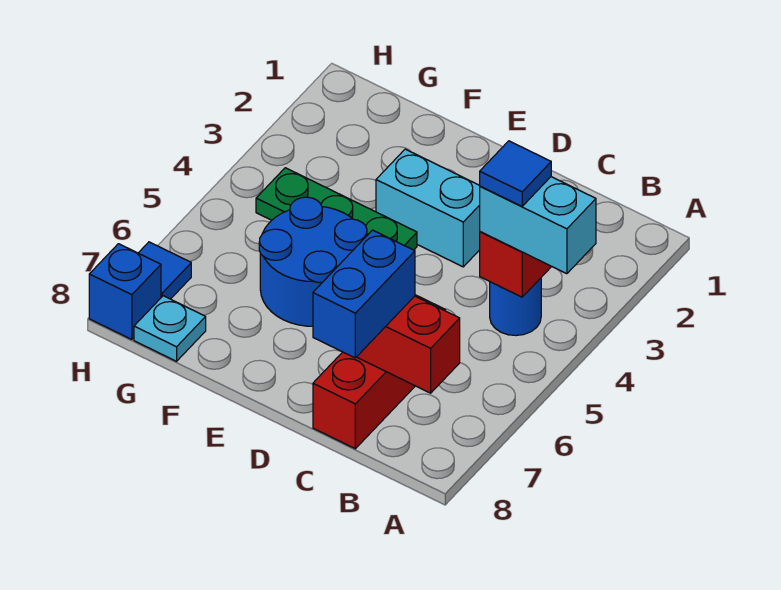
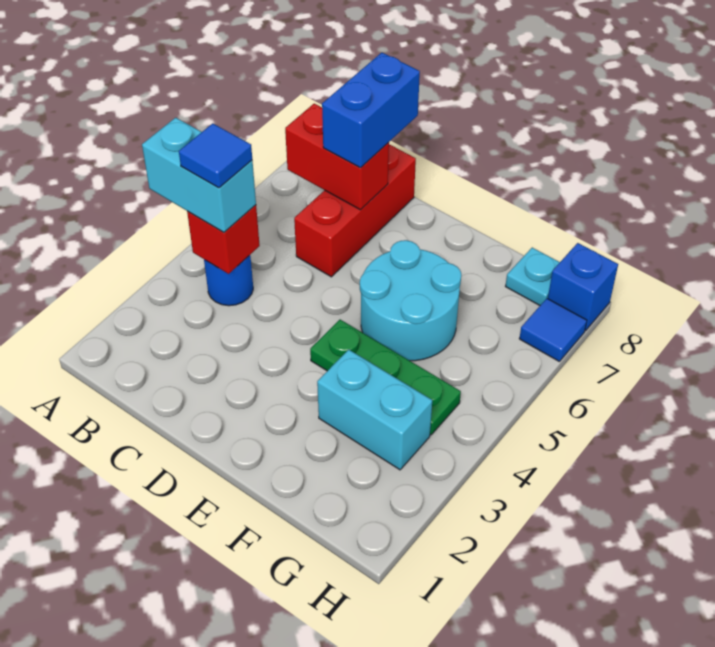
cyan 1x2 brick [376,149,480,267] -> cyan 1x2 brick moved to [317,350,432,470]
blue 2x2 round brick [259,197,367,326] -> cyan 2x2 round brick [360,240,461,361]

